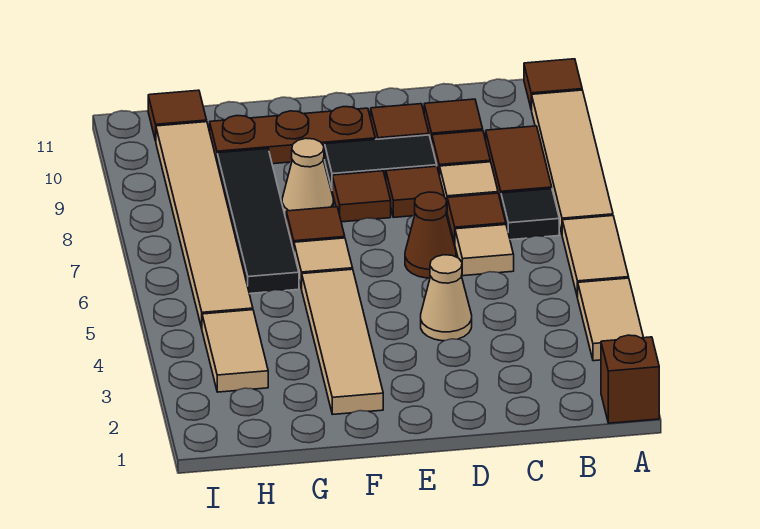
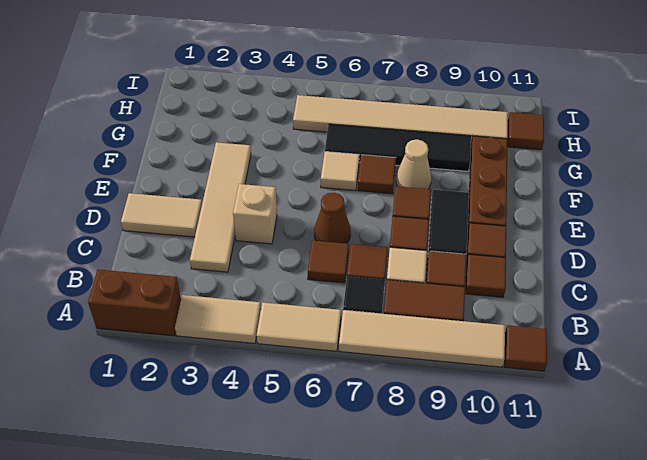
brown 1x1 brick [601,335,659,423] -> brown 1x2 brick [88,270,181,336]
tan 1x1 tile [455,225,514,276] -> brown 1x1 tile [308,240,349,283]
tan 1x1 cone [421,255,472,341] -> tan 1x1 brick [233,184,277,244]
tan 1x4 tile [302,269,383,415] -> tan 1x4 tile turned to [190,142,251,272]
tan 1x2 tile [202,310,268,392] -> tan 1x2 tile moved to [121,193,202,237]

